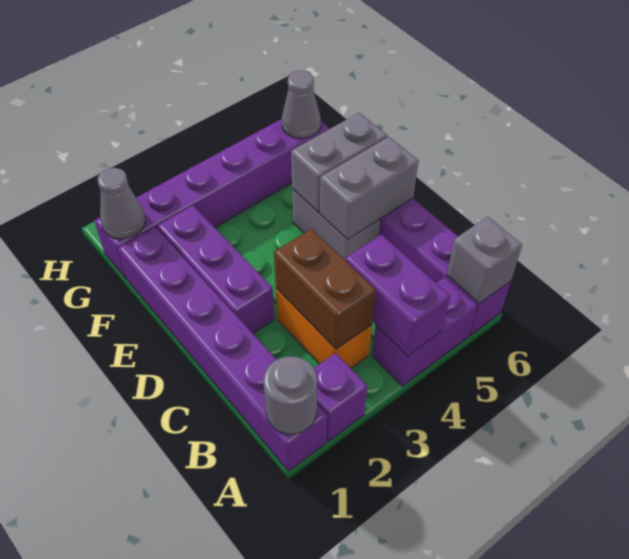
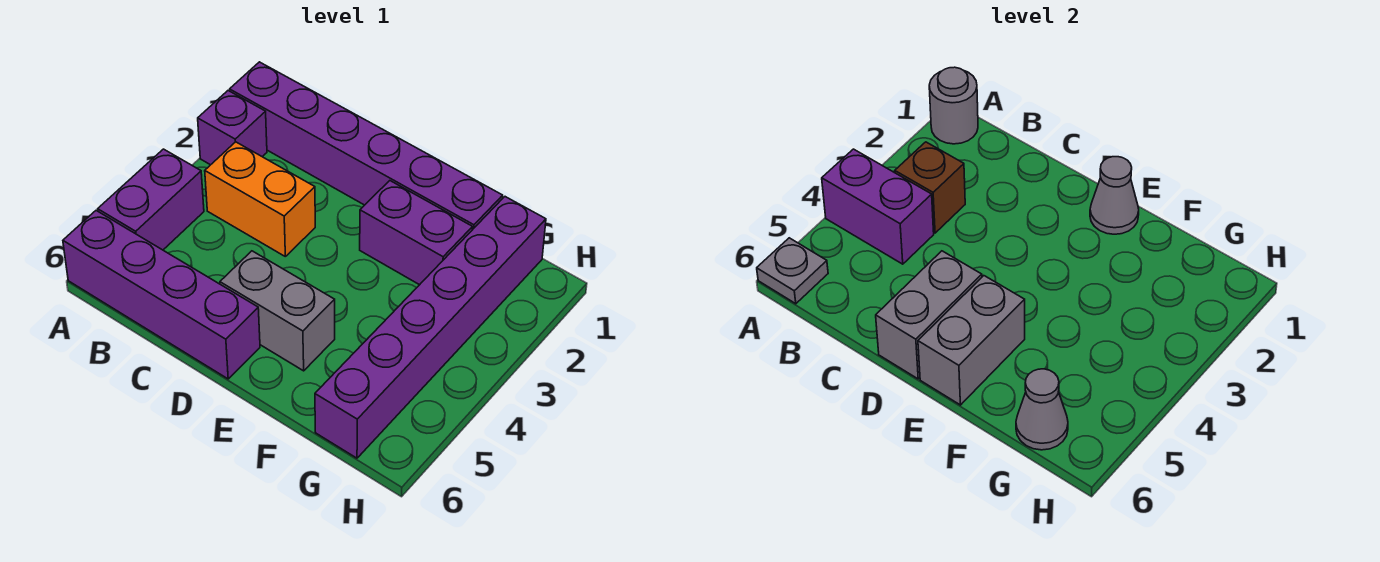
grey 1x1 brick [447,217,522,304] -> grey 1x1 plate [757,238,828,304]
brown 1x2 brick [274,229,376,349] -> brown 1x1 brick [895,142,965,233]
purple 1x3 brick [157,205,275,333] -> purple 1x2 brick [360,181,473,285]
grey 1x1 cone [97,168,146,239] -> grey 1x1 cone moved to [1090,157,1139,234]

